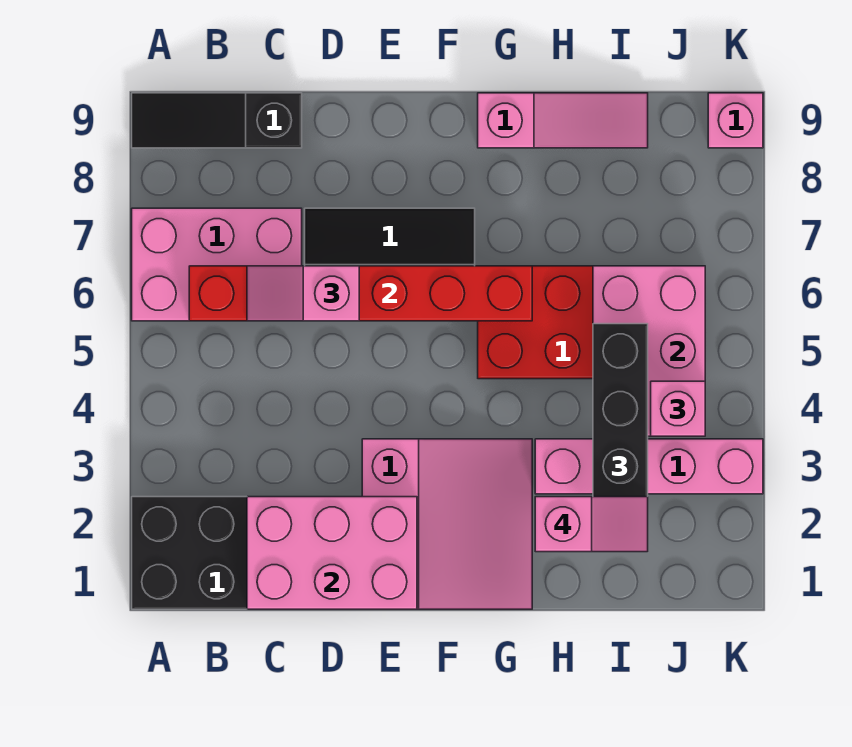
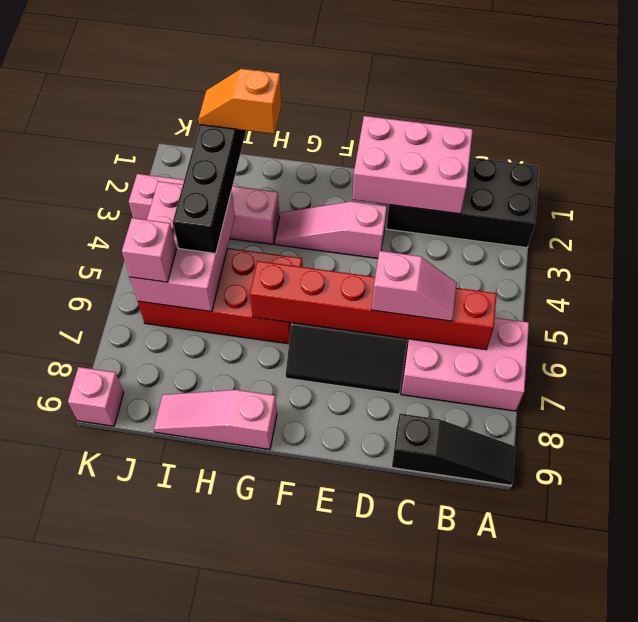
pink 3x3 slope [362,439,532,609] -> pink 1x3 slope [275,201,387,258]
pink 1x2 slope [535,497,648,552] -> orange 1x2 slope [198,69,281,134]
pink 1x1 brick [651,381,705,436] -> pink 1x1 brick moved to [122,218,176,282]

